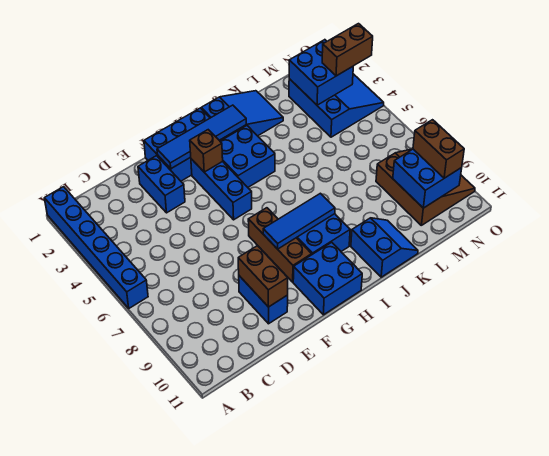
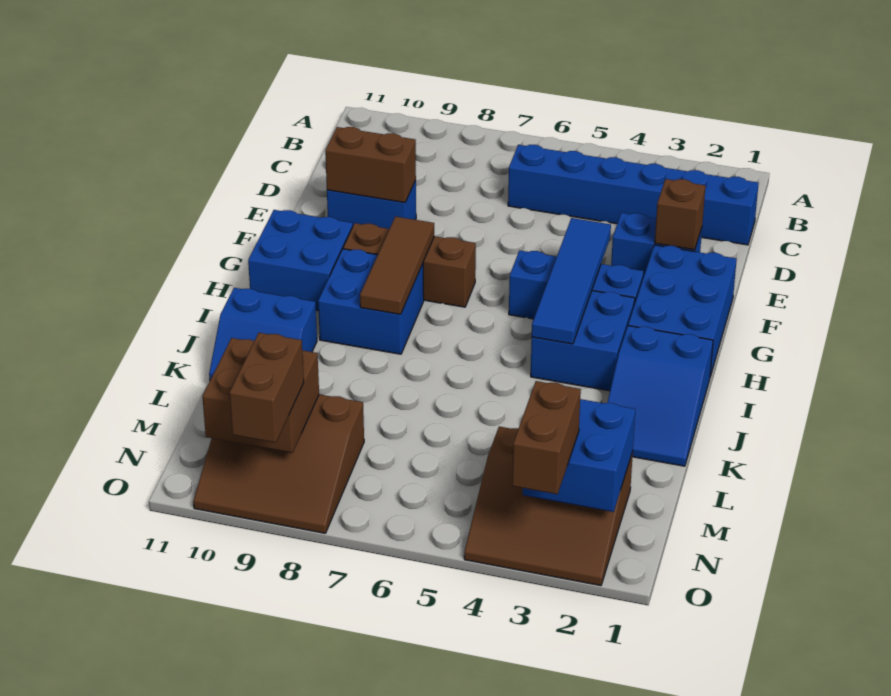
blue 1x6 brick [44,187,148,308] -> blue 1x6 brick moved to [508,145,759,245]
blue 1x4 tile [157,105,246,169] -> blue 1x4 tile moved to [532,218,611,344]
brown 1x1 brick [190,130,223,172] -> brown 1x1 brick moved to [655,179,705,250]
blue 1x3 tile [263,193,335,249] -> brown 1x3 tile [360,216,434,314]
blue 3x3 slope [289,74,384,137] -> brown 3x3 slope [464,427,633,586]
blue 2x2 brick [393,149,462,208] -> brown 2x2 brick [202,338,319,453]
brown 1x2 brick [413,120,464,178] -> brown 1x2 brick turned to [229,333,304,443]

